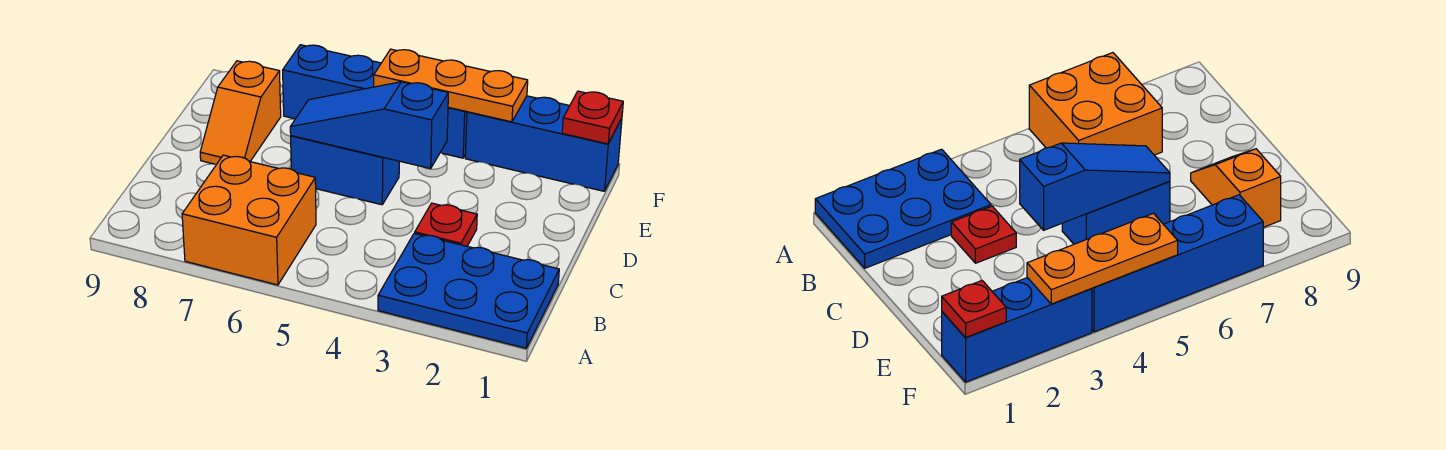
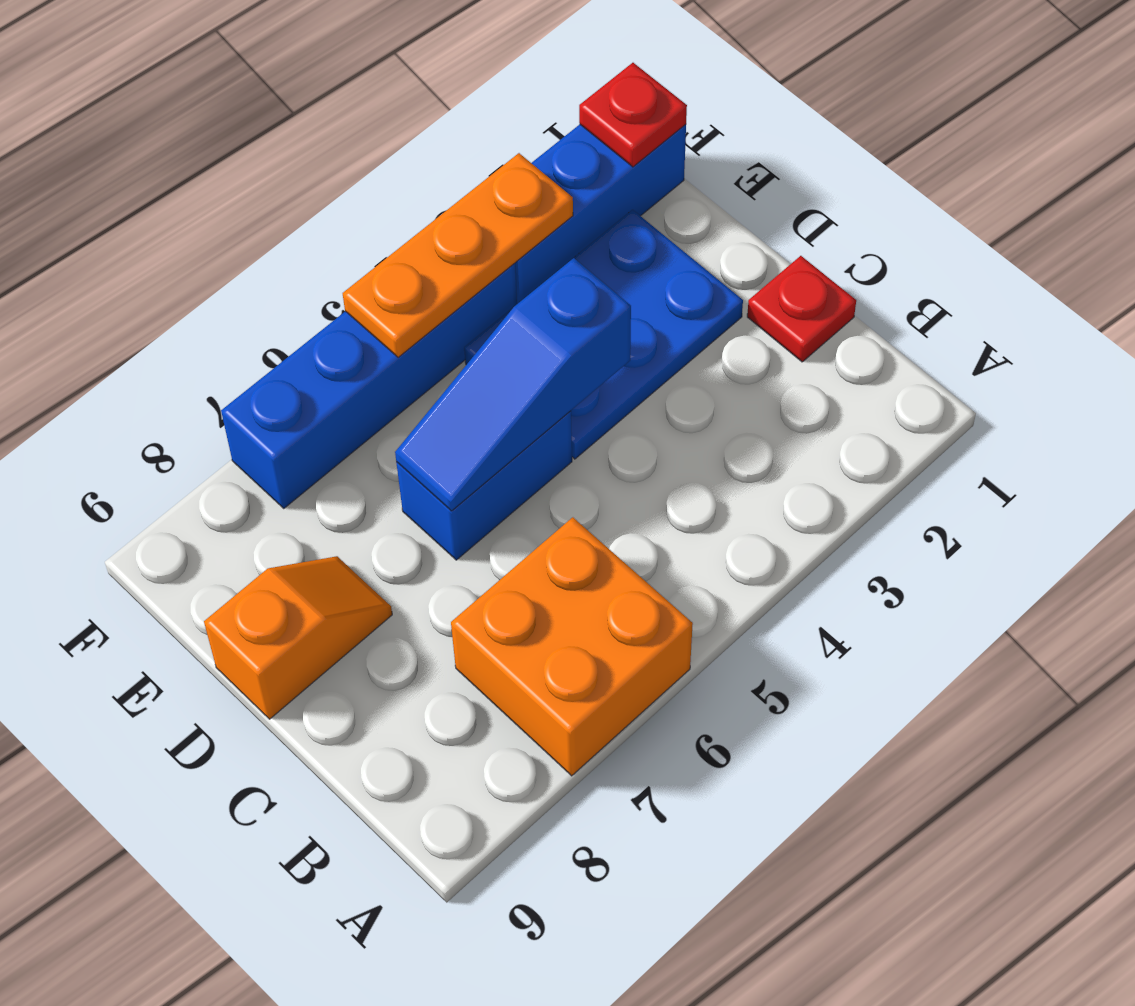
blue 2x3 plate [378,233,559,348] -> blue 2x3 plate moved to [464,210,743,459]
red 1x1 plate [415,203,477,246] -> red 1x1 plate moved to [747,256,856,362]
orange 1x2 slope [200,61,281,164] -> orange 1x2 slope turned to [204,556,392,719]

